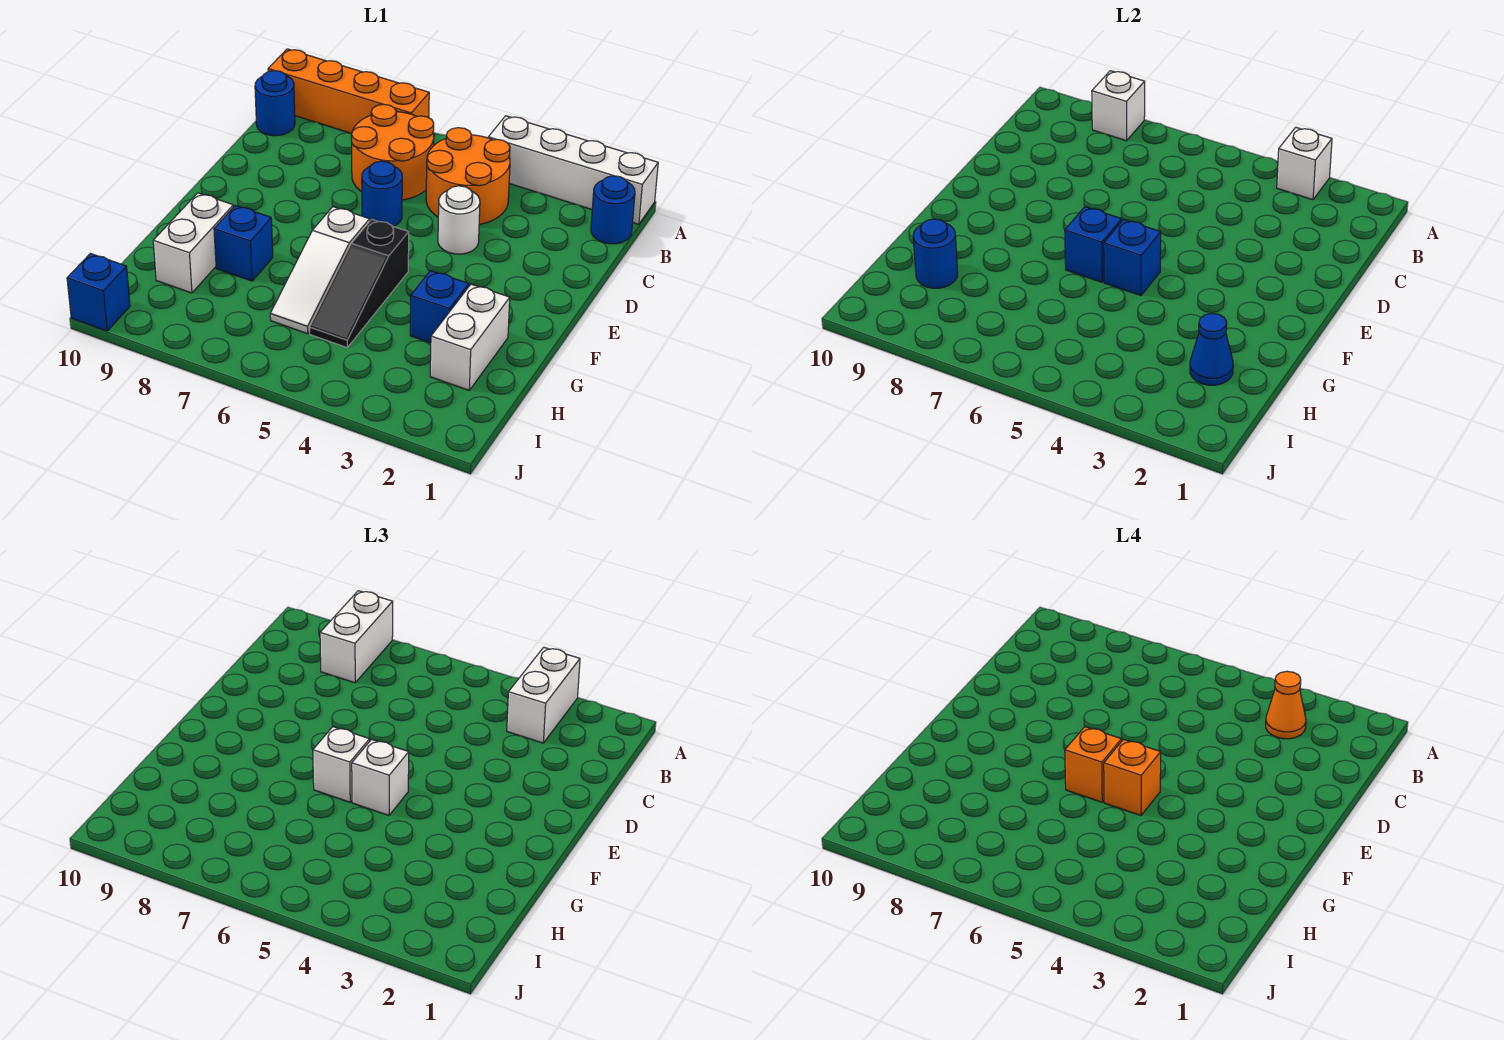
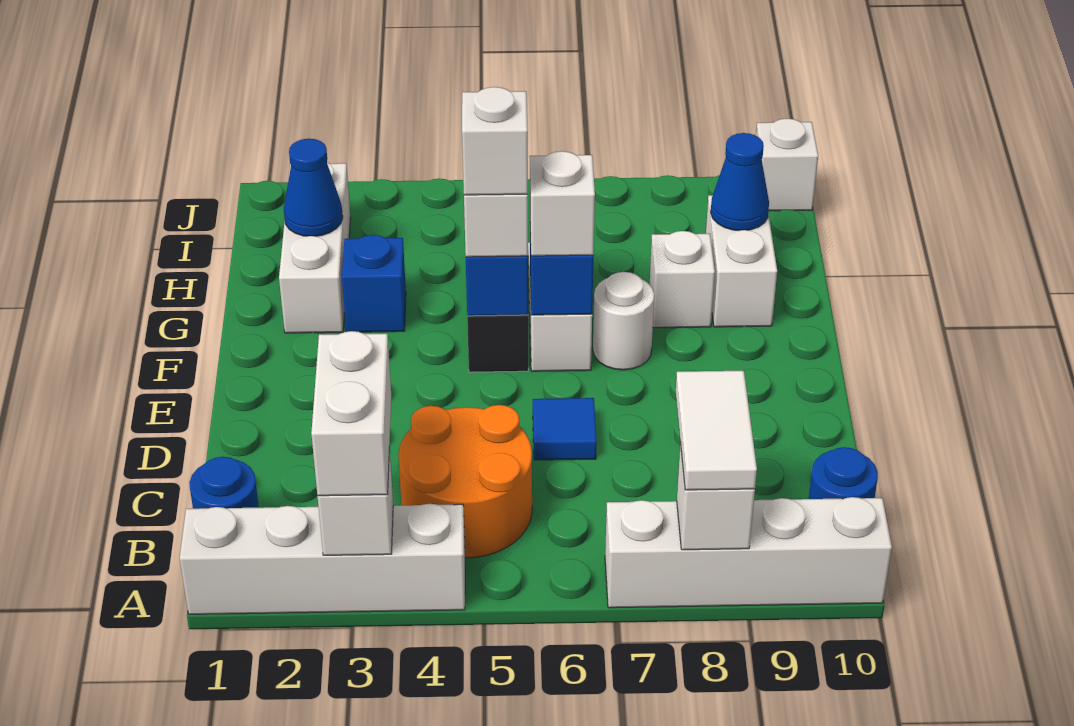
orange 1x4 brick [268,49,429,134] -> white 1x4 brick [605,497,892,608]
white 1x2 brick [320,591,393,683] -> white 1x2 tile [676,371,757,490]
orange 1x1 cone [1266,671,1306,739] -> none
orange 2x2 round brick [351,104,434,200] -> none
white 1x1 round brick [438,186,480,254] -> white 1x1 round brick moved to [593,272,654,370]
blue 1x1 round brick [362,161,402,227] -> blue 1x1 tile [533,398,597,460]
orange 1x1 brick [1104,739,1161,816] -> white 1x1 brick [462,87,528,195]
orange 1x1 brick [1065,727,1122,802] -> none
white 1x2 brick [430,284,510,390] -> white 1x3 brick [279,162,351,333]
blue 1x1 brick [214,205,273,281] -> white 1x1 brick [650,231,715,328]
blue 1x1 round brick [913,219,958,288] -> blue 1x1 cone [711,133,769,231]
blue 1x1 brick [67,254,130,331] -> white 1x1 brick [756,118,818,211]

